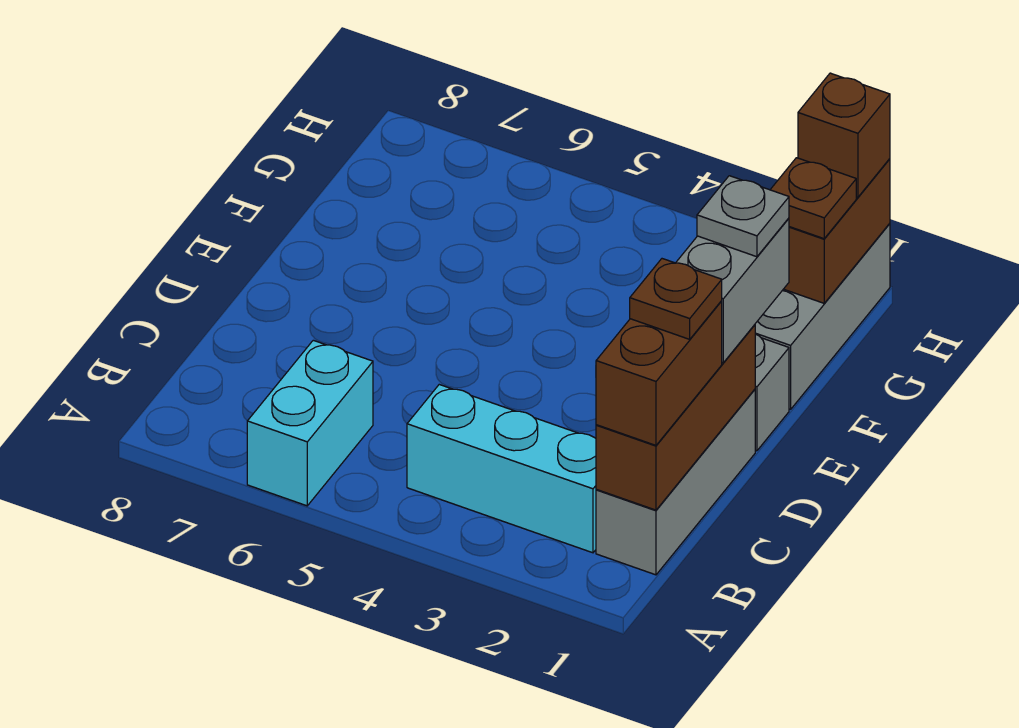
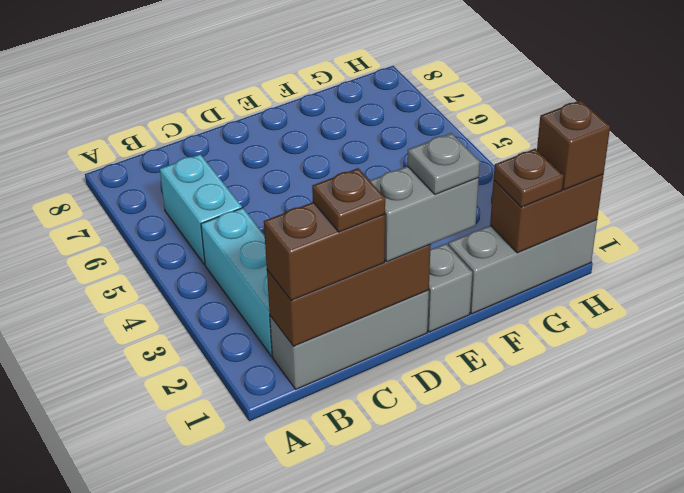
cyan 1x2 brick [247,340,373,506] -> cyan 1x2 brick turned to [160,154,242,264]

